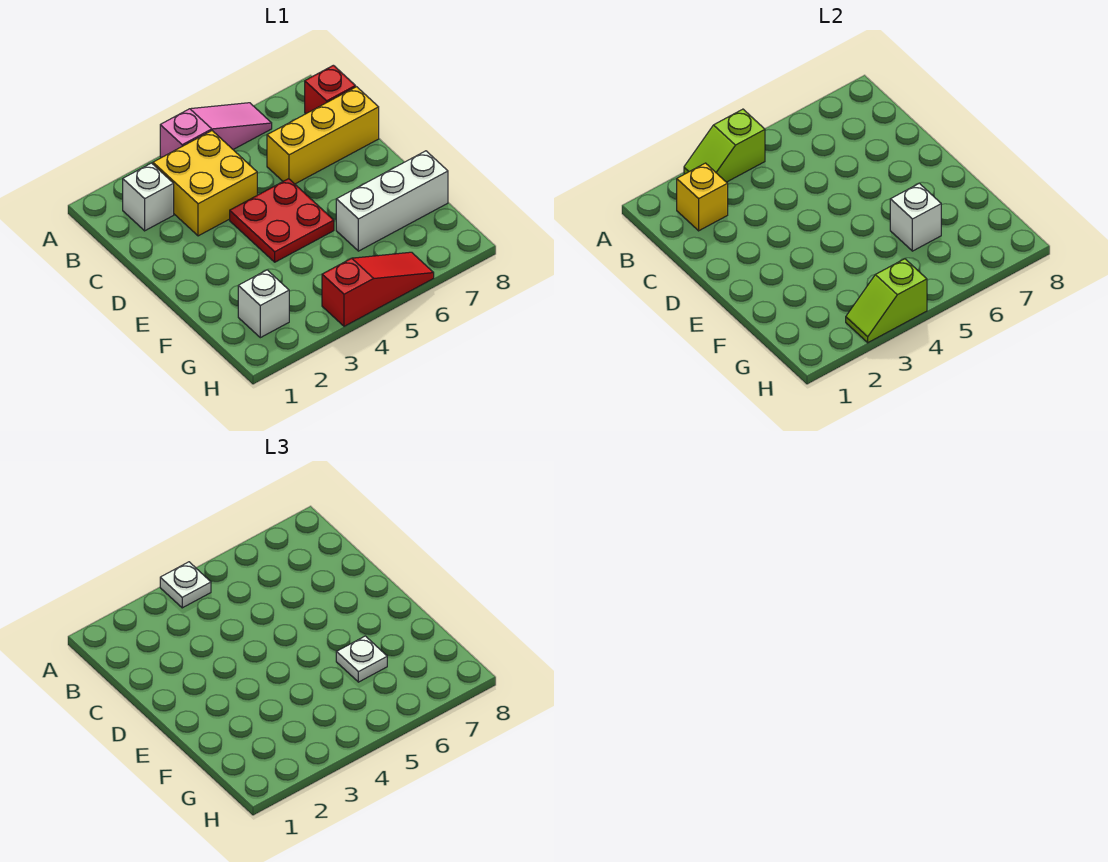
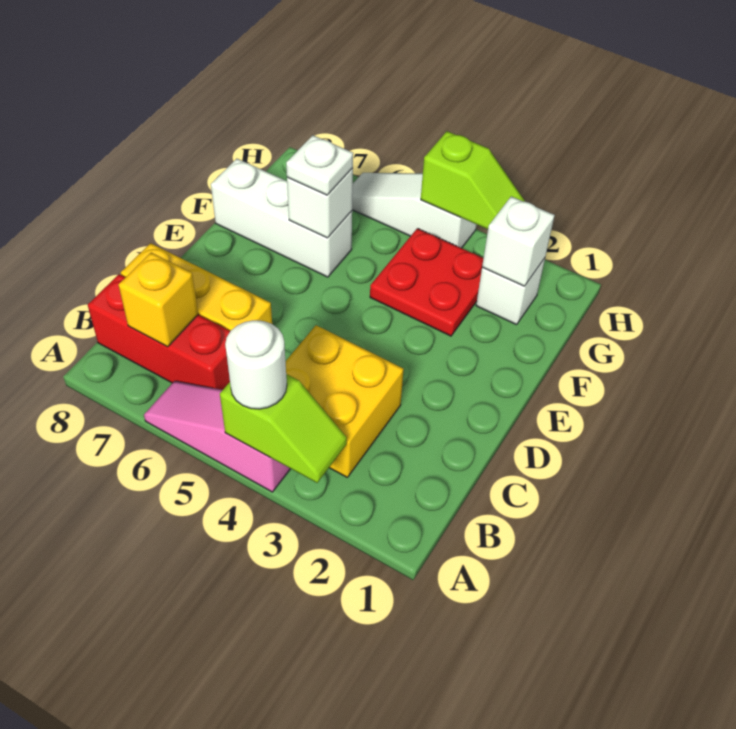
white 1x1 plate [160,562,211,608] -> white 1x1 round brick [225,320,287,409]
white 1x1 brick [123,163,174,231] -> white 1x1 brick moved to [482,196,555,286]
yellow 1x1 brick [677,163,728,231] -> yellow 1x1 brick moved to [119,253,198,347]
red 1x1 brick [305,65,356,114] -> red 1x3 brick [88,274,230,390]
red 2x2 plate [230,179,334,262] -> red 2x2 plate moved to [370,228,484,336]
red 1x3 slope [322,252,434,326] -> white 1x3 slope [352,173,476,248]

